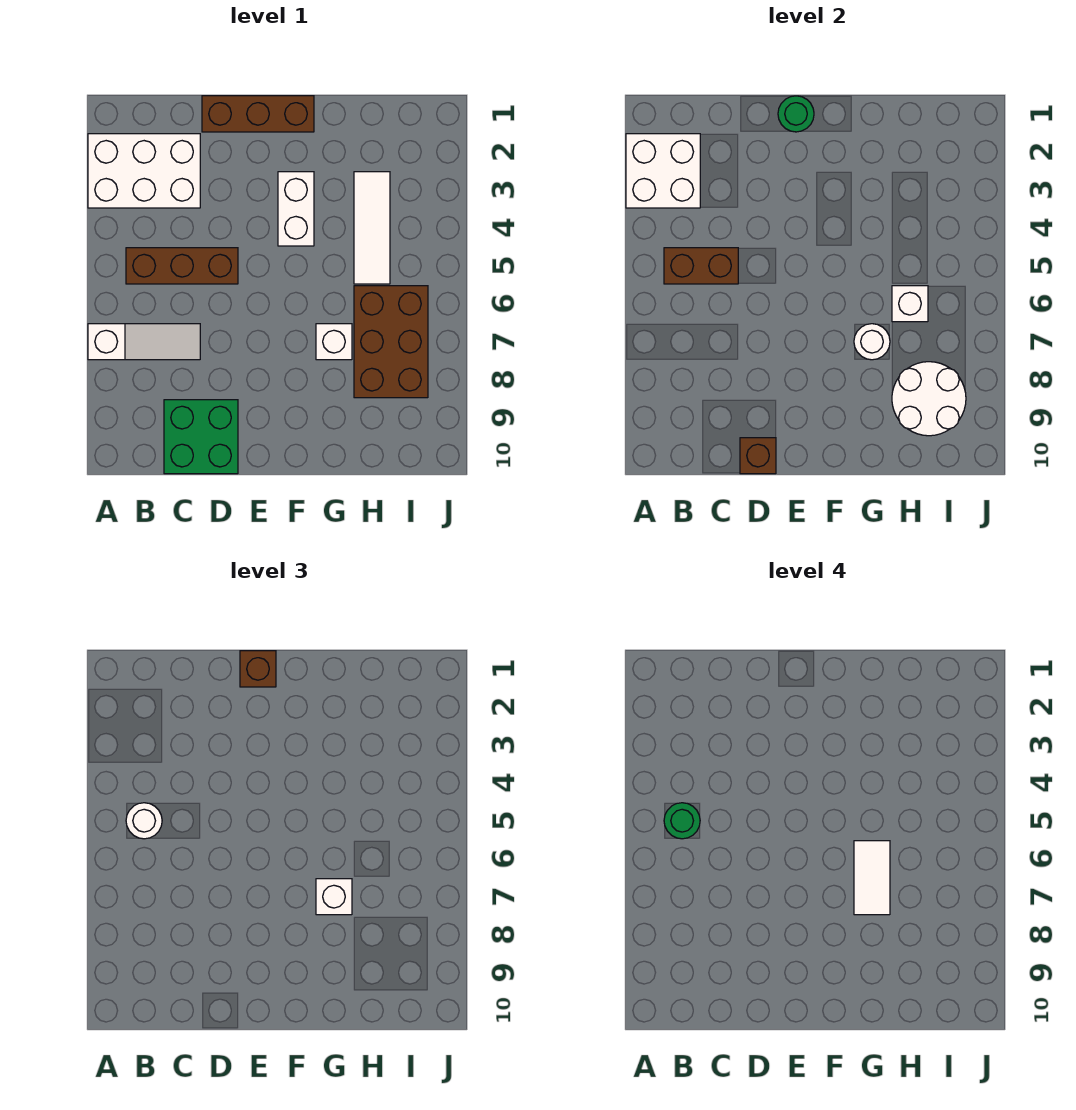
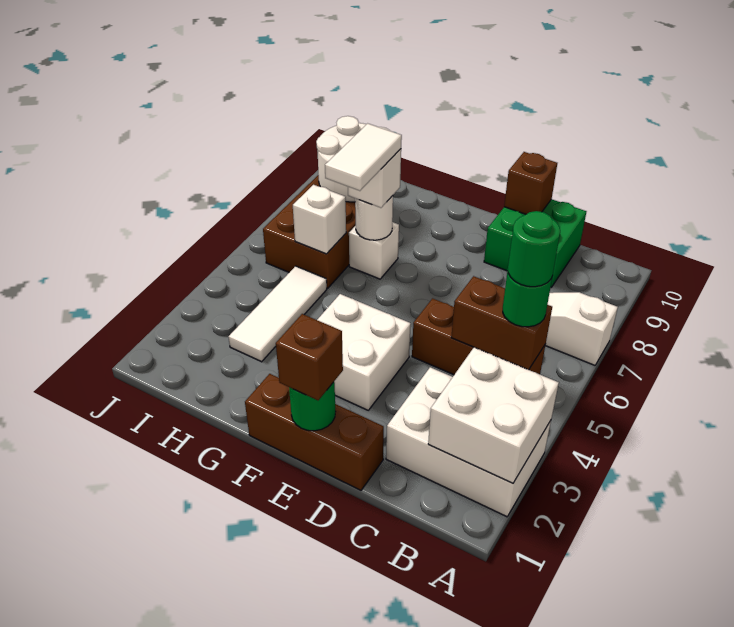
white 1x1 round brick [126,803,162,839] -> green 1x1 round brick [503,271,552,327]
white 1x2 brick [278,172,314,246] -> white 2x2 brick [317,294,411,410]

